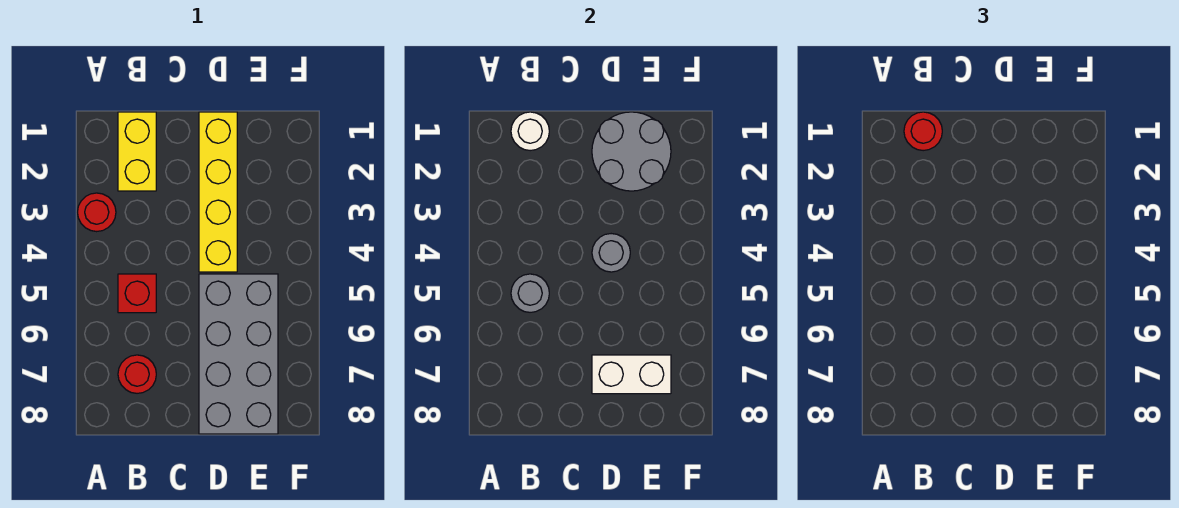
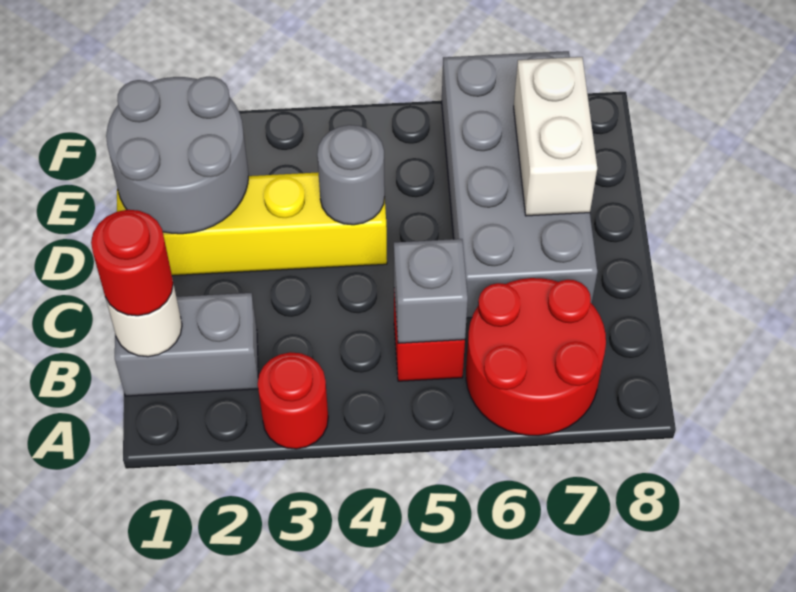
yellow 1x2 brick [118,112,156,191] -> grey 1x2 brick [115,293,258,396]
grey 1x1 round brick [511,274,549,312] -> grey 1x1 brick [394,239,468,343]
red 1x1 round brick [118,355,156,393] -> red 2x2 round brick [466,278,606,436]
grey 2x4 brick [199,274,278,434] -> grey 2x4 brick turned to [442,51,597,318]

